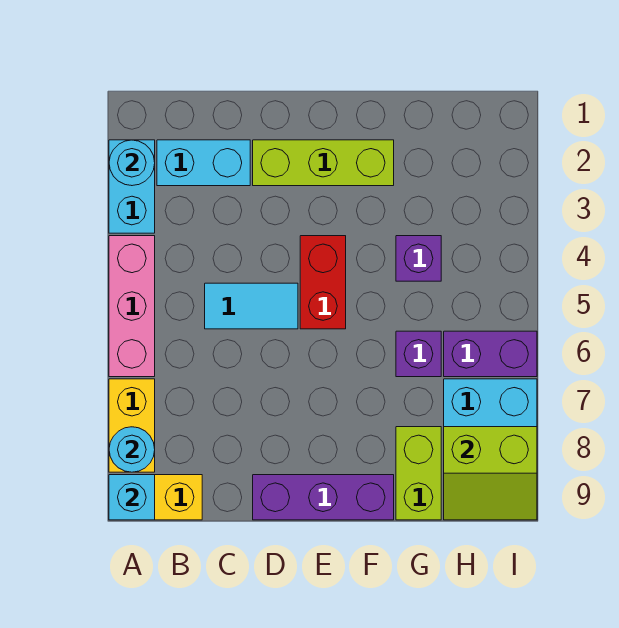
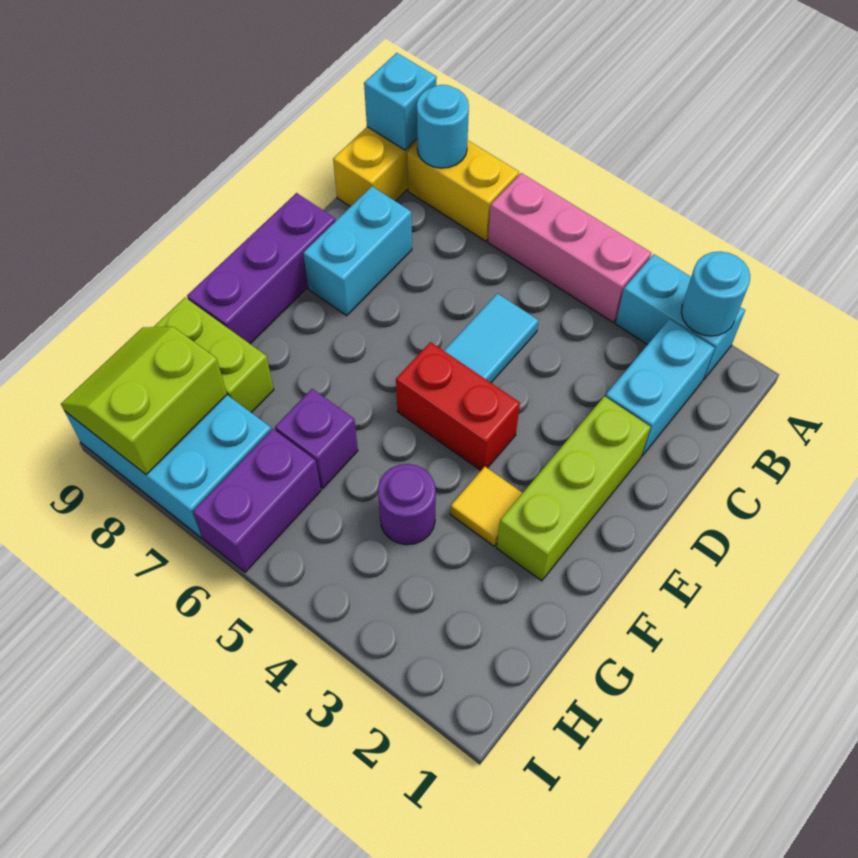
none -> cyan 1x2 brick [303,186,412,316]
none -> yellow 1x1 tile [450,467,522,546]
purple 1x1 brick [396,236,441,281] -> purple 1x1 round brick [378,464,436,545]

